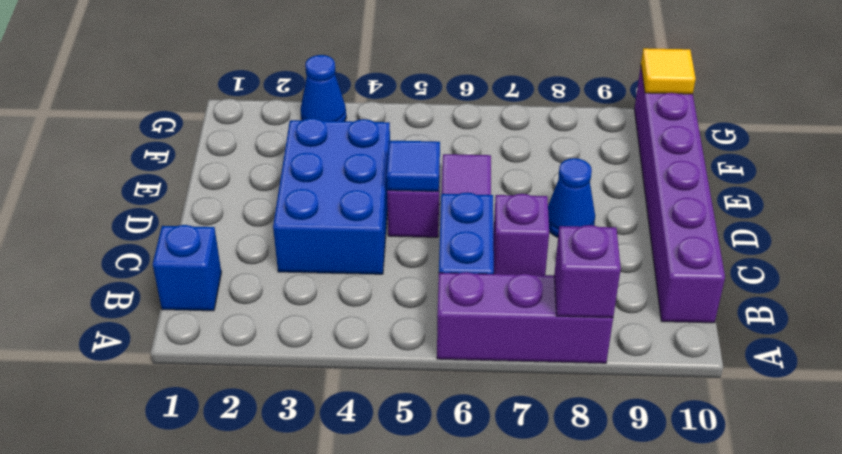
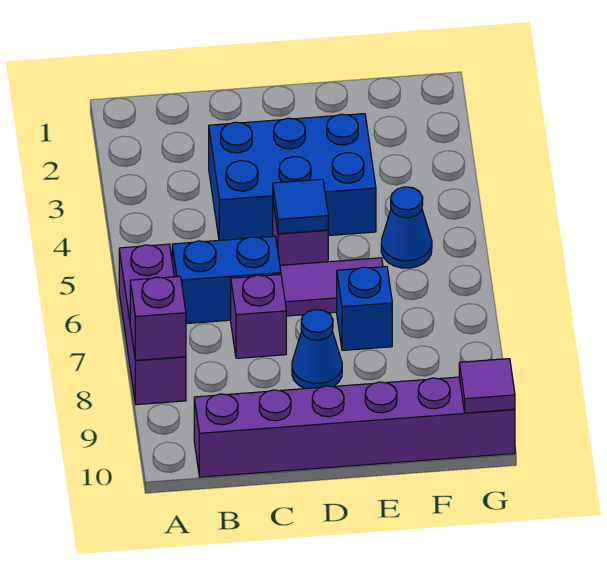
blue 1x1 brick [153,225,221,311] -> blue 1x1 brick moved to [337,267,392,351]
blue 1x1 cone [300,55,346,121] -> blue 1x1 cone moved to [381,187,432,268]
yellow 1x1 tile [641,48,696,94] -> purple 1x1 tile [459,359,515,413]

